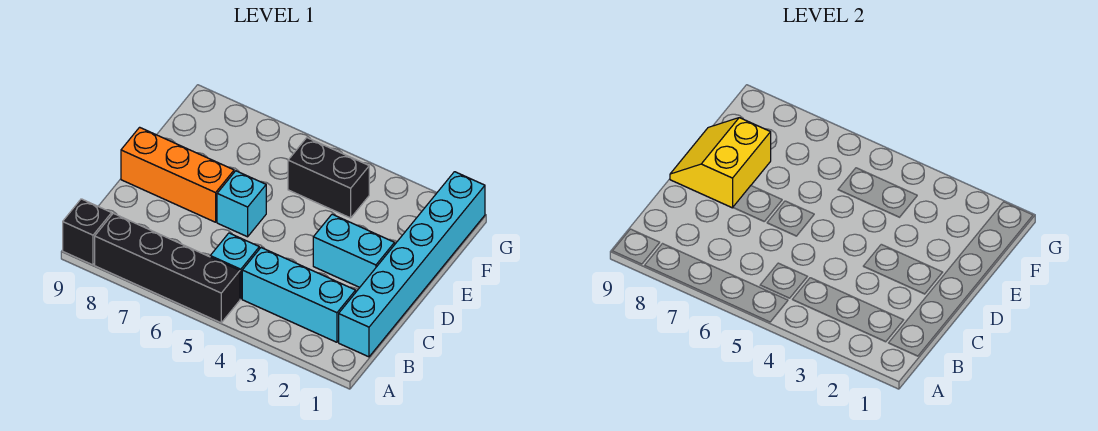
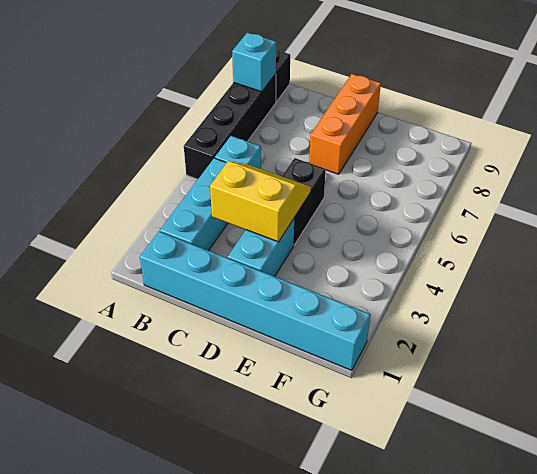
cyan 1x1 brick [217,171,266,237] -> cyan 1x1 brick moved to [232,33,276,92]
yellow 2x2 slope [670,118,771,208] -> yellow 2x2 slope moved to [210,161,311,242]
black 1x2 brick [288,138,369,218] -> black 1x2 brick moved to [282,158,326,245]

